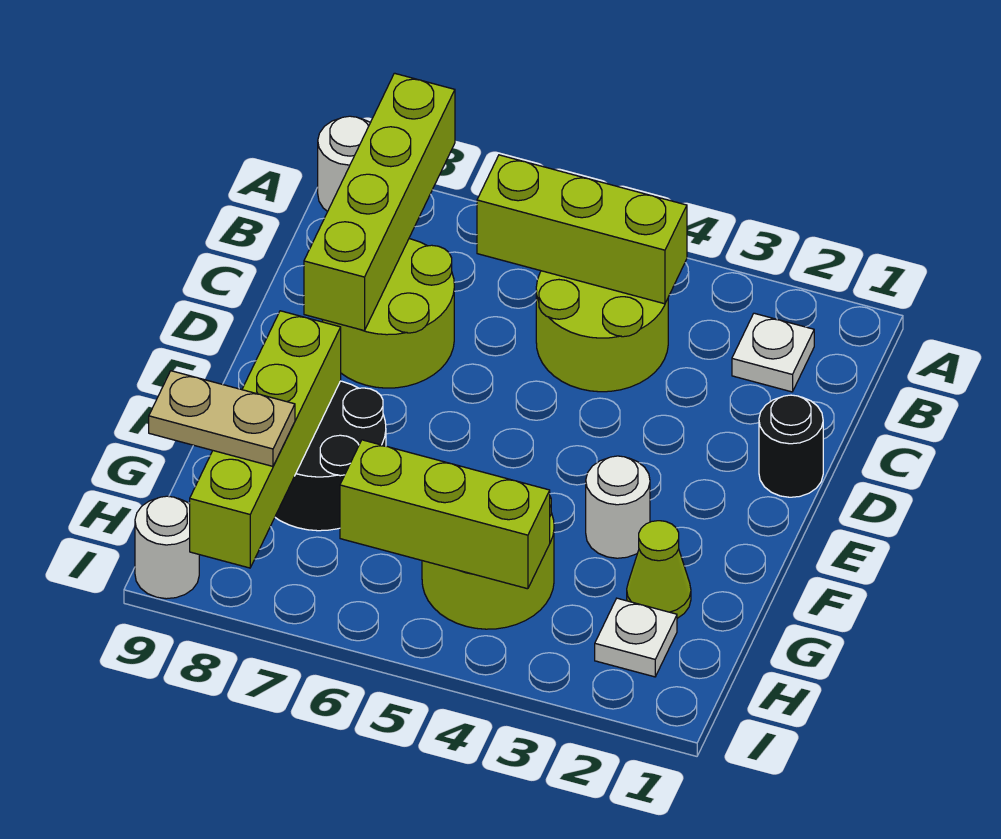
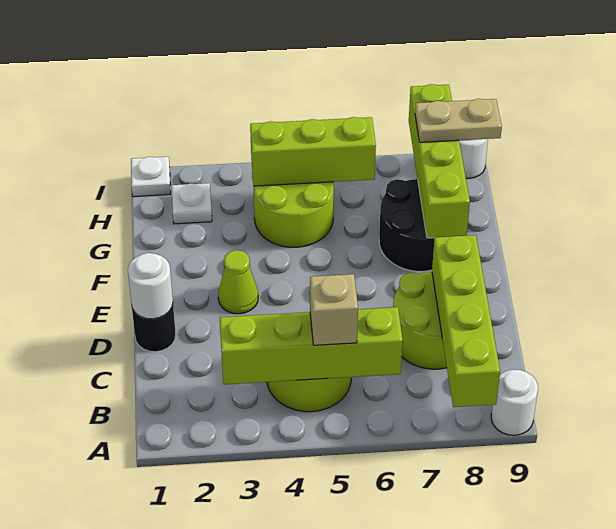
white 1x1 plate [732,313,814,392] -> white 1x1 plate moved to [131,157,171,197]
lime 1x3 brick [477,155,687,304] -> lime 1x4 brick [220,307,403,384]
none -> tan 1x1 brick [310,274,358,345]
white 1x1 round brick [586,456,650,558] -> white 1x1 round brick moved to [128,253,173,319]
lime 1x1 cone [627,521,691,618] -> lime 1x1 cone moved to [218,250,258,314]

